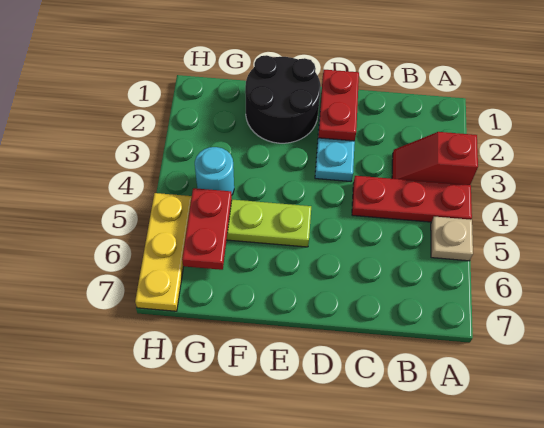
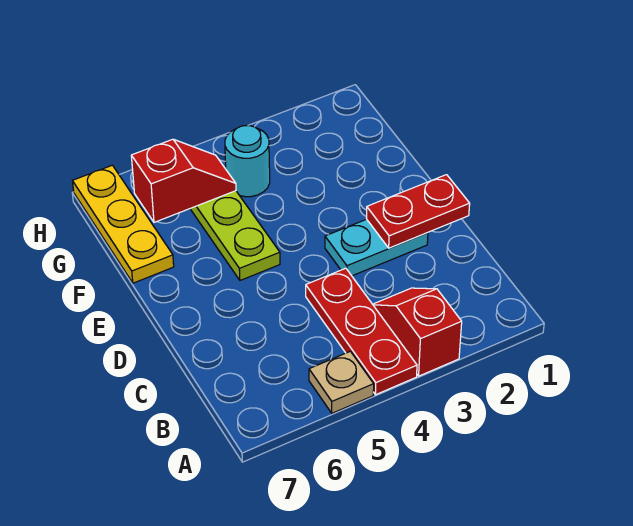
black 2x2 round brick [245,55,321,143] -> none
red 1x2 plate [182,188,232,270] -> red 1x2 slope [131,139,236,222]
yellow 1x3 plate [135,193,192,311] -> yellow 1x3 plate turned to [73,165,174,283]

